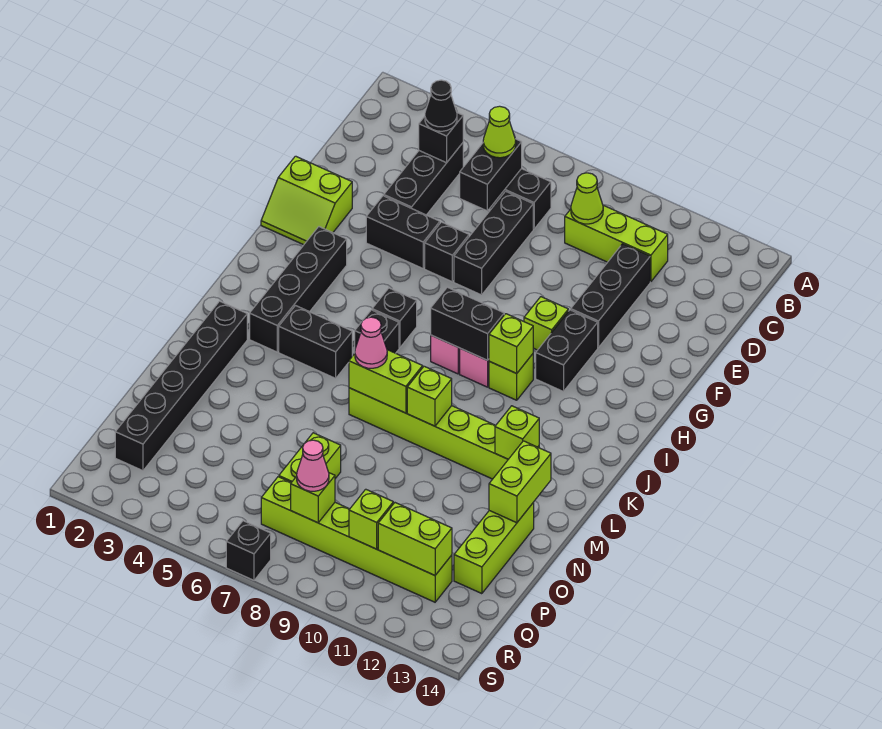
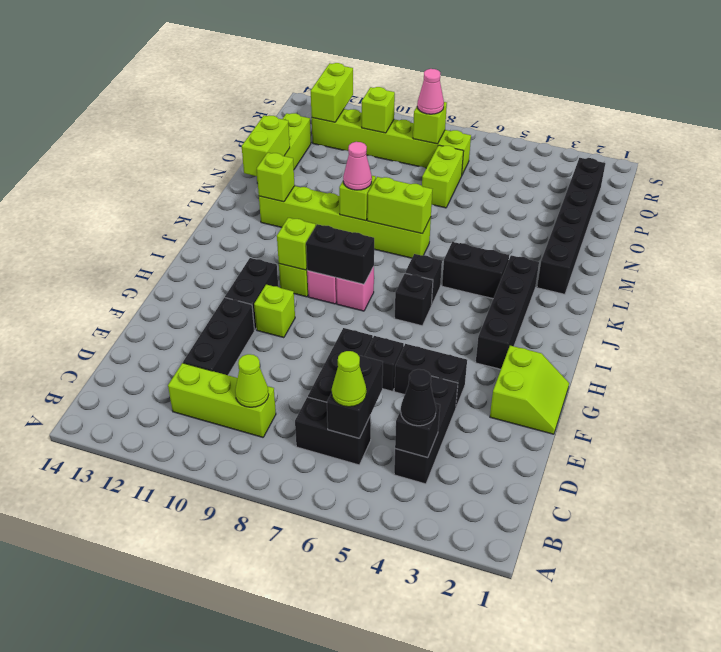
lime 2x2 slope [261,156,352,245] -> lime 2x2 slope turned to [490,346,569,434]
pink 1x1 cone [355,317,387,368] -> pink 1x1 cone moved to [343,142,372,190]
lime 1x2 brick [378,503,452,575] -> lime 1x2 brick turned to [311,63,353,122]
black 1x1 brick [226,521,271,580] -> none

